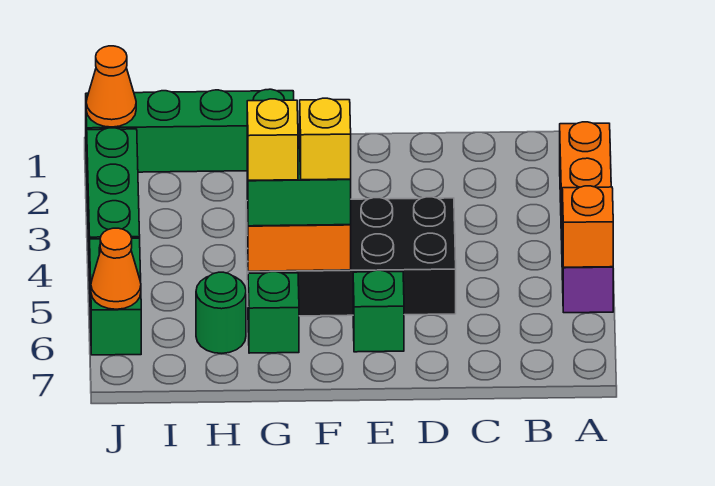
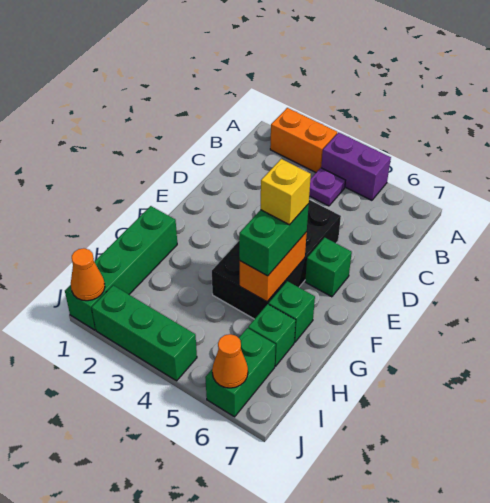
orange 1x1 brick [562,186,613,267] -> none
none -> purple 1x1 plate [309,168,345,206]
yellow 1x1 brick [247,99,298,180] -> none
green 1x1 round brick [196,272,246,353] -> green 1x1 brick [248,304,296,366]
green 1x2 brick [90,238,141,355] -> green 1x2 brick turned to [205,328,276,417]

